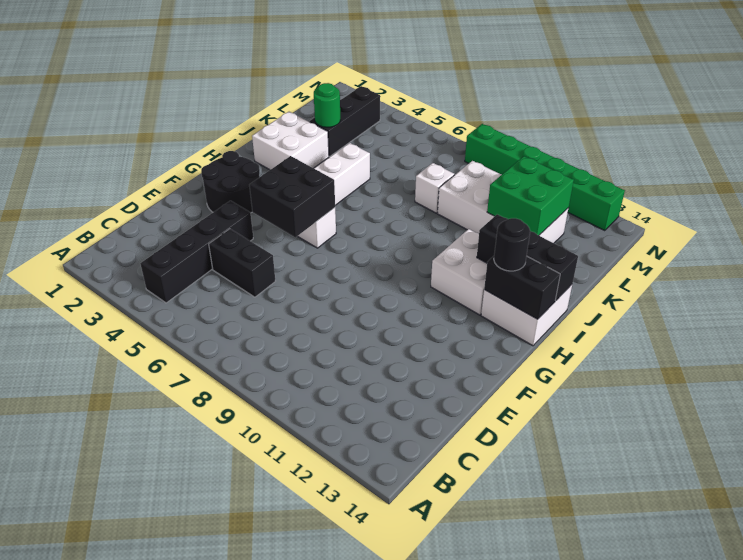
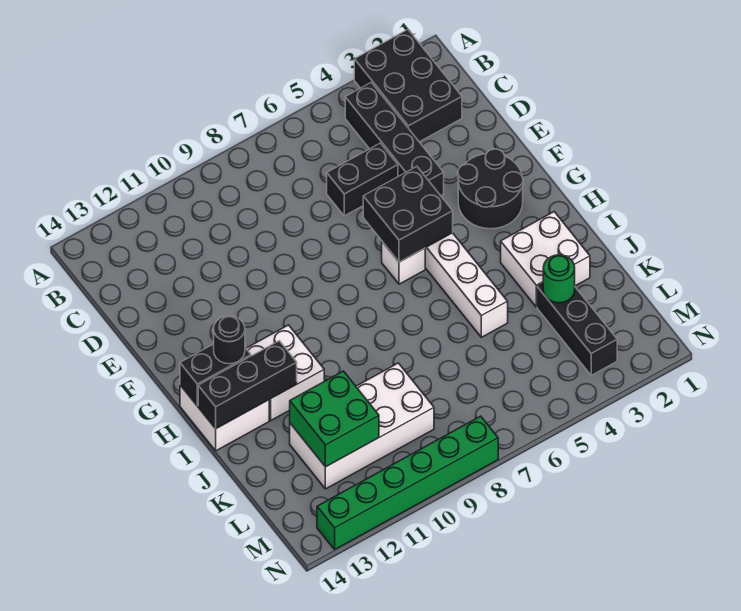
none -> black 2x3 brick [354,30,462,142]
white 1x1 brick [415,163,454,213] -> none

